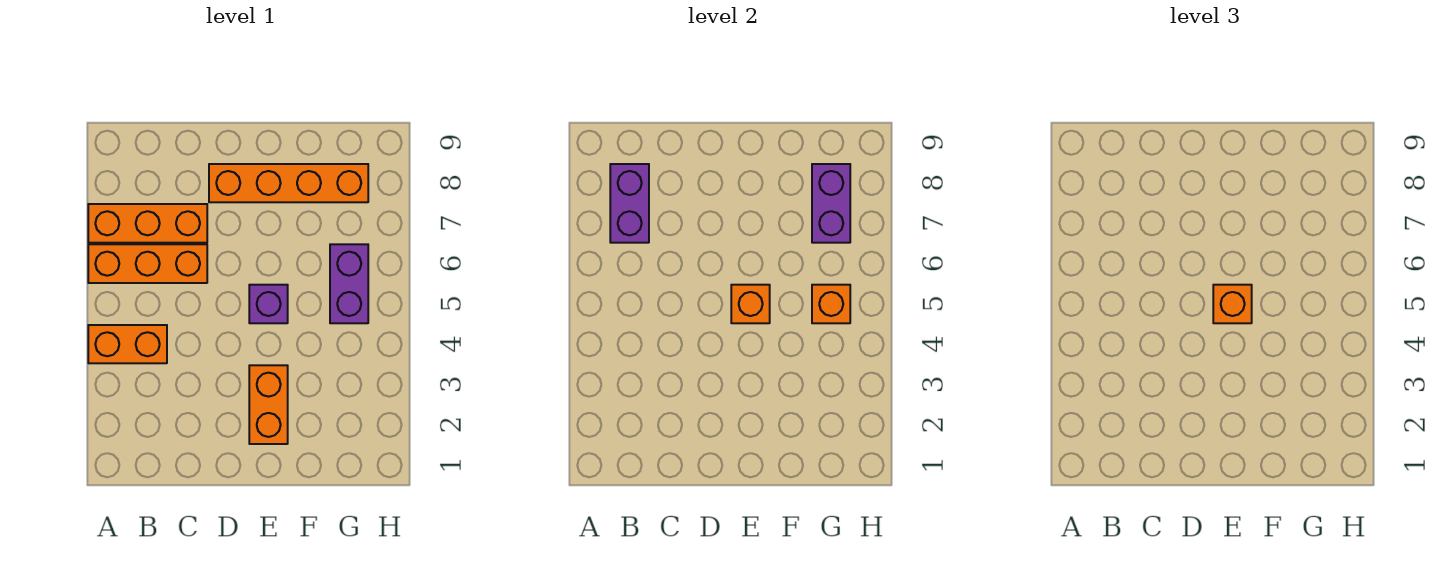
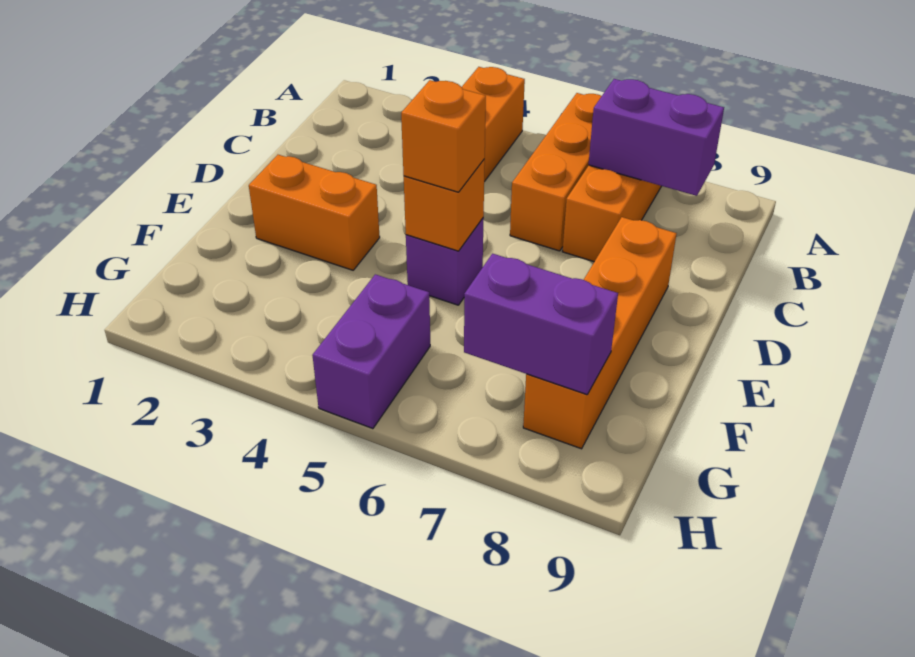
purple 1x2 brick [330,244,368,323] -> purple 1x2 brick turned to [312,274,430,429]
orange 1x1 brick [812,285,850,323] -> none

